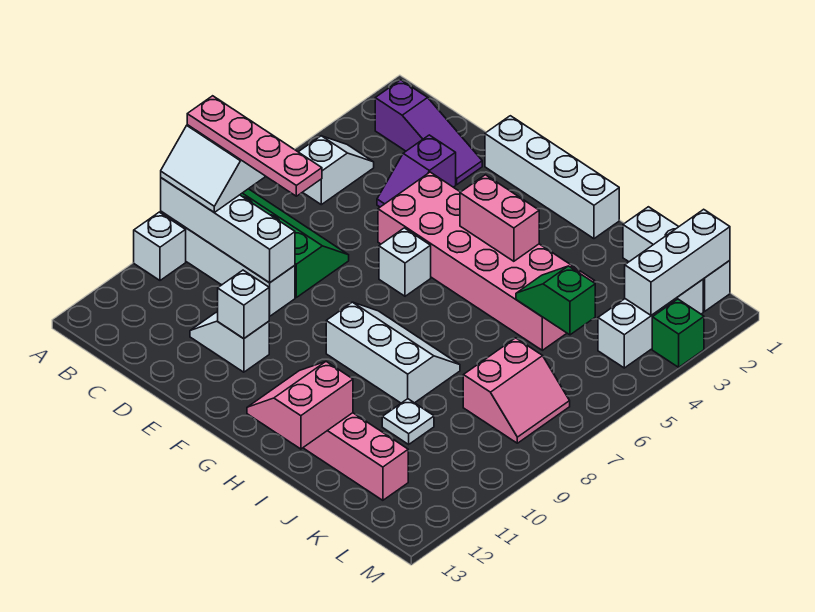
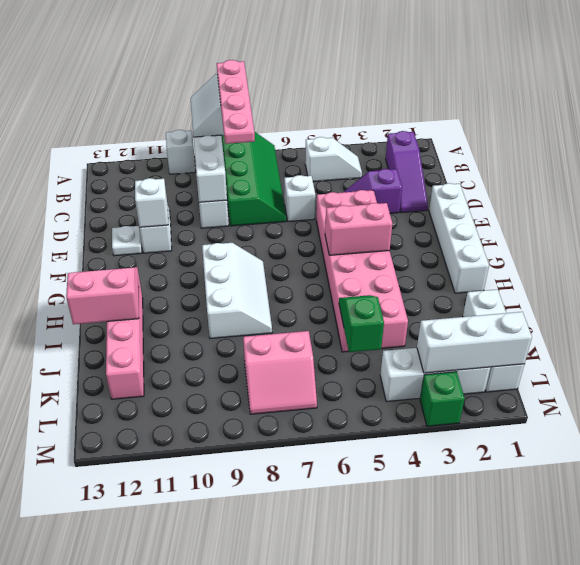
white 1x1 brick [379,228,431,296] -> white 1x1 brick moved to [284,175,315,221]
pink 1x2 brick [460,175,539,261] -> pink 1x2 brick turned to [325,203,392,255]
white 1x1 plate [382,399,434,444] -> white 1x1 plate moved to [112,226,142,256]

